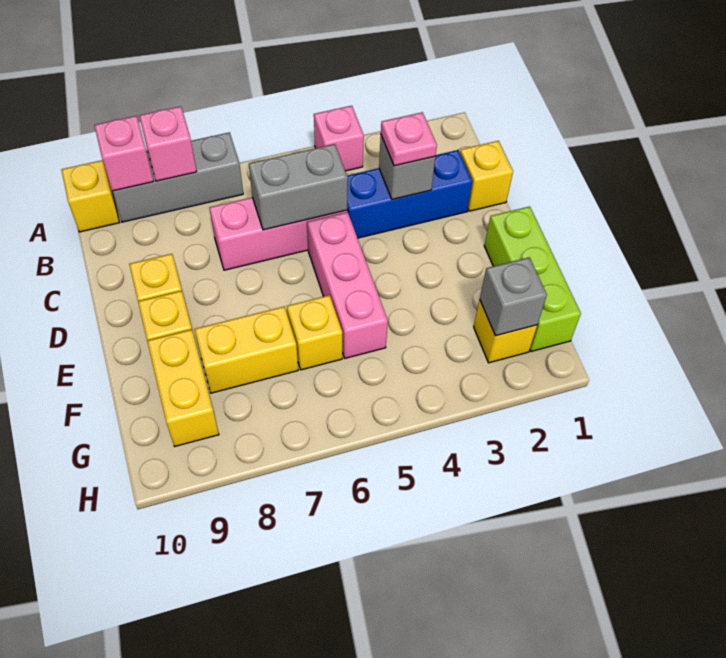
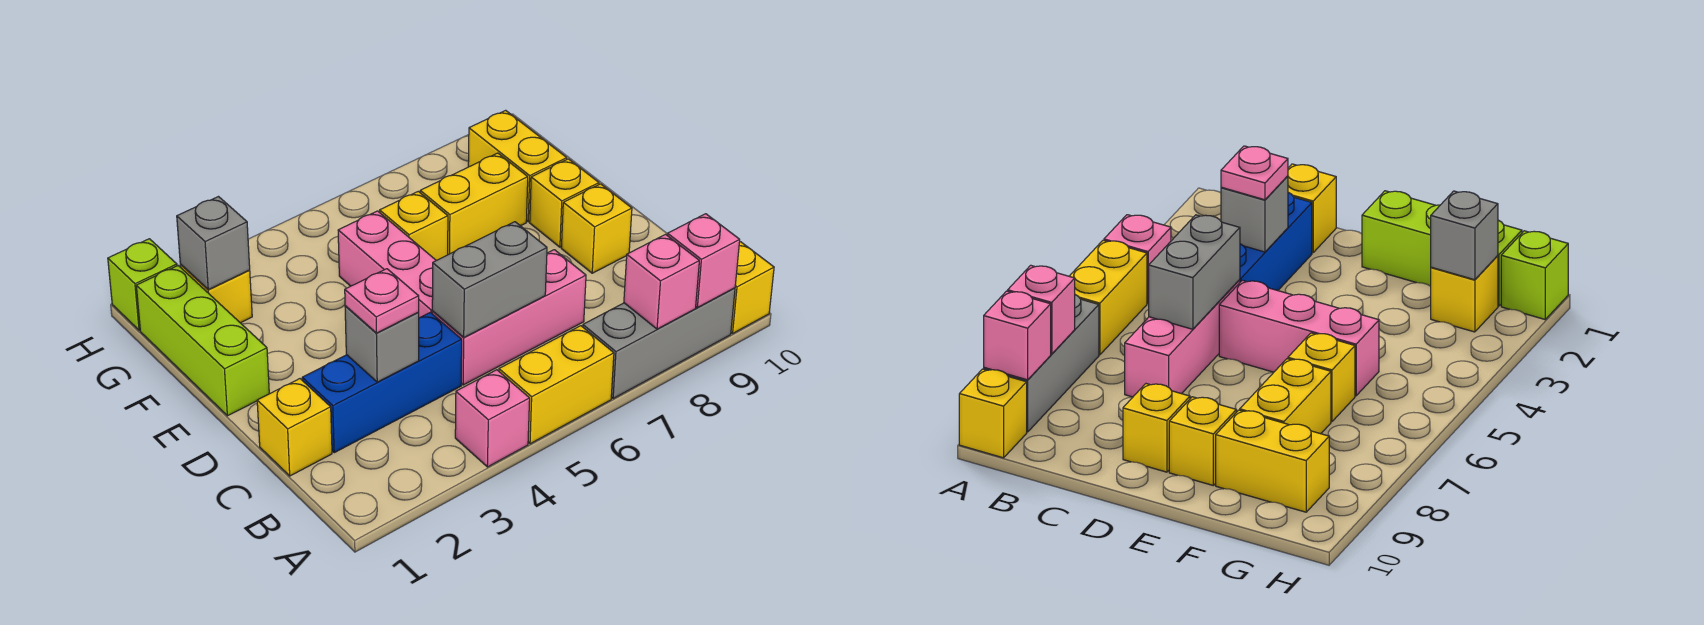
none -> yellow 1x2 brick [499,326,614,444]
none -> lime 1x1 brick [108,239,177,330]

